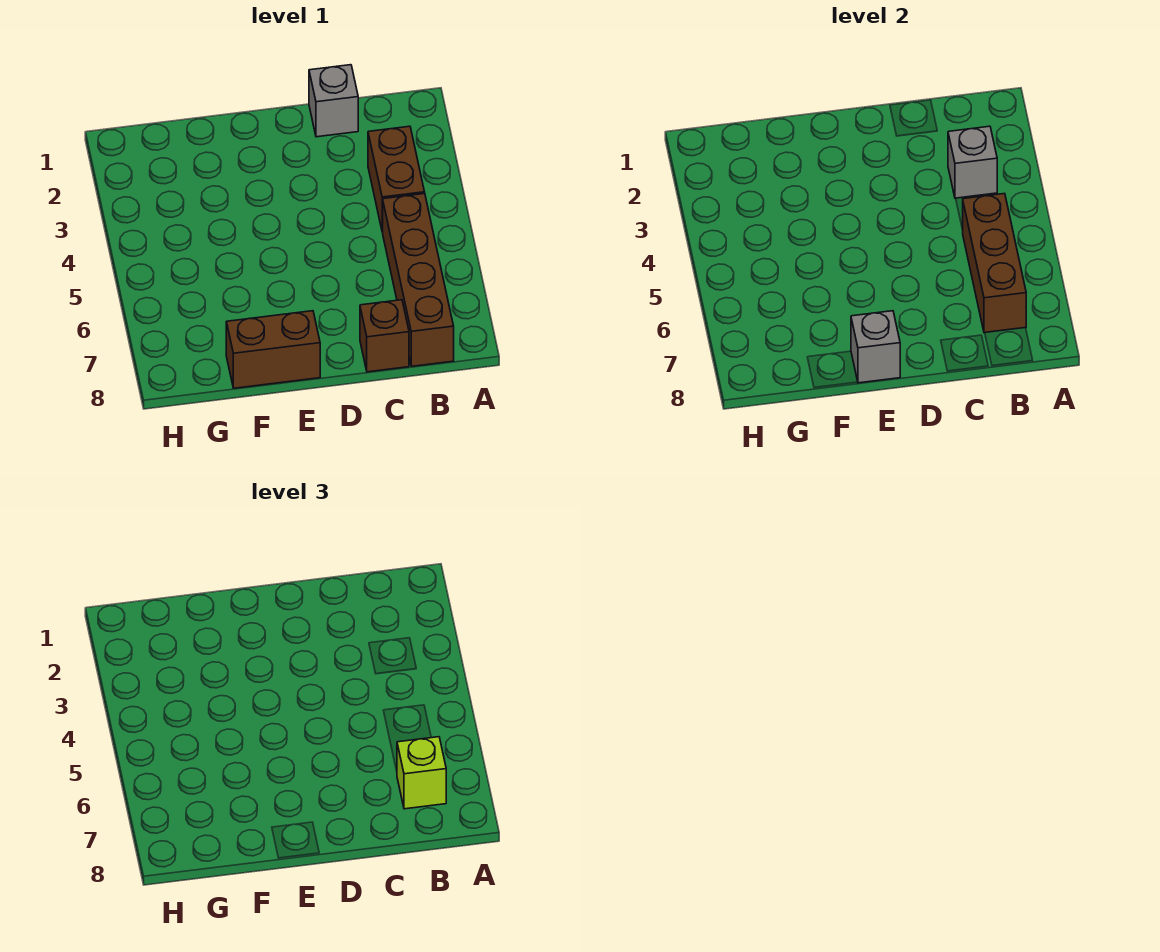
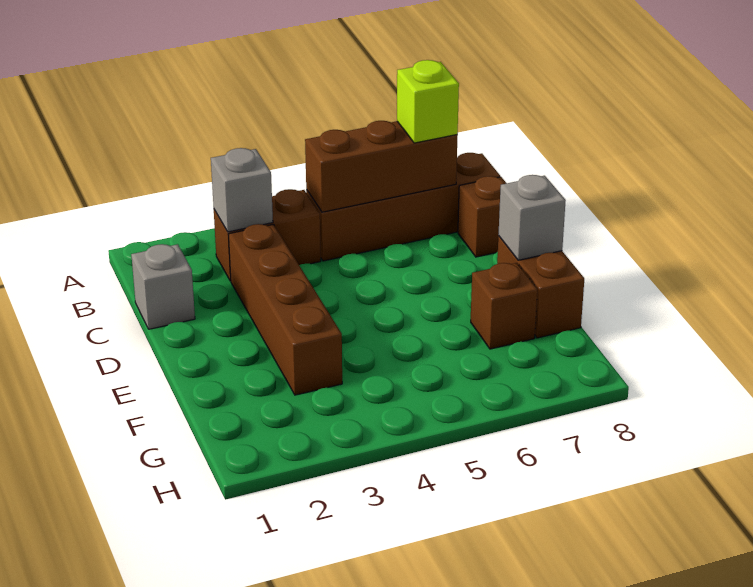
none -> brown 1x4 brick [228,224,342,395]
none -> brown 1x1 brick [471,263,537,349]

